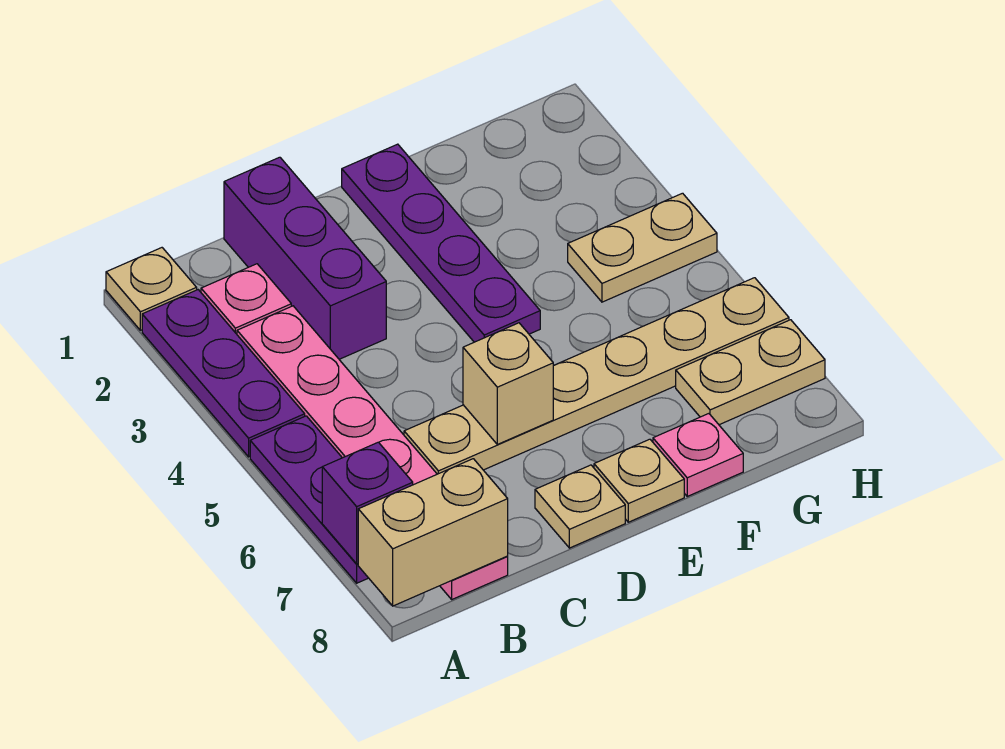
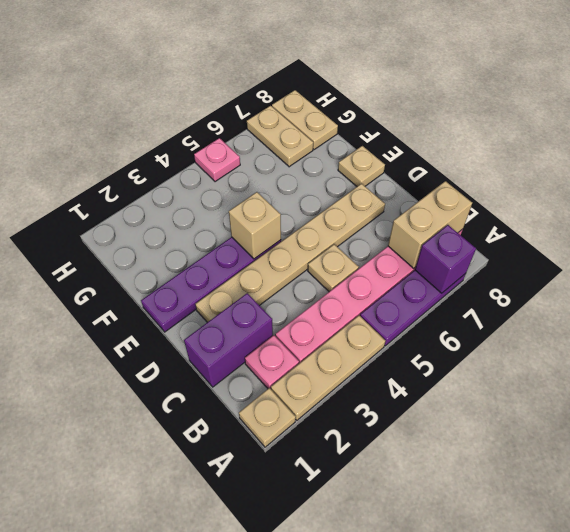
purple 1x3 plate [142,290,305,457] -> tan 1x3 plate [271,315,385,420]
tan 1x2 brick [358,459,508,606] -> tan 1x2 brick turned to [388,181,472,268]
purple 1x3 brick [224,157,386,359] -> purple 1x2 brick [184,293,273,387]
tan 1x6 plate [404,278,789,474] -> tan 1x6 plate turned to [195,183,385,322]
tan 1x1 brick [463,323,553,444] -> tan 1x1 brick moved to [229,192,281,259]
tan 1x1 plate [535,465,625,548] -> tan 1x1 plate moved to [308,244,359,292]
pink 1x1 plate [653,414,743,496] -> pink 1x1 plate moved to [194,138,240,182]
tan 1x2 plate [568,193,717,302] -> tan 1x2 plate moved to [272,90,338,150]

